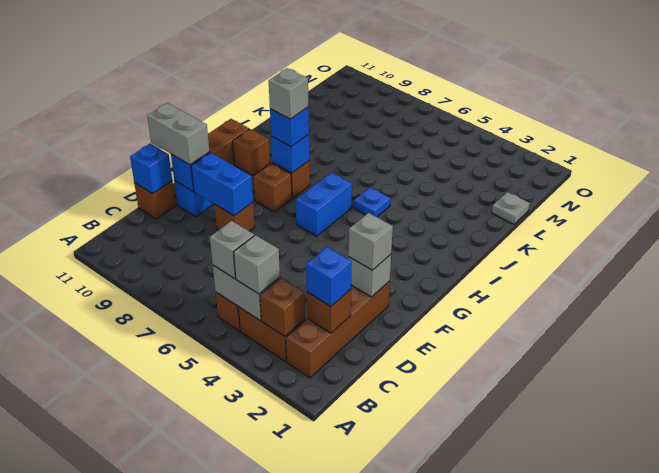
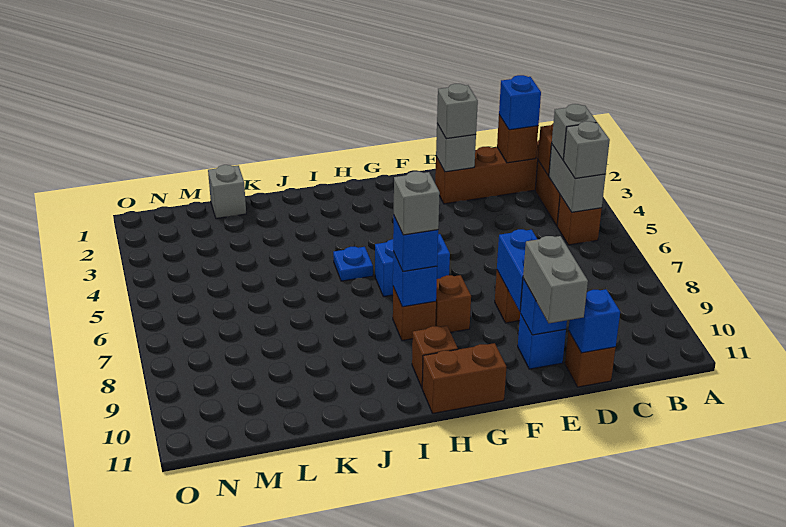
grey 1x1 plate [492,192,530,224] -> grey 1x1 brick [208,165,246,219]

